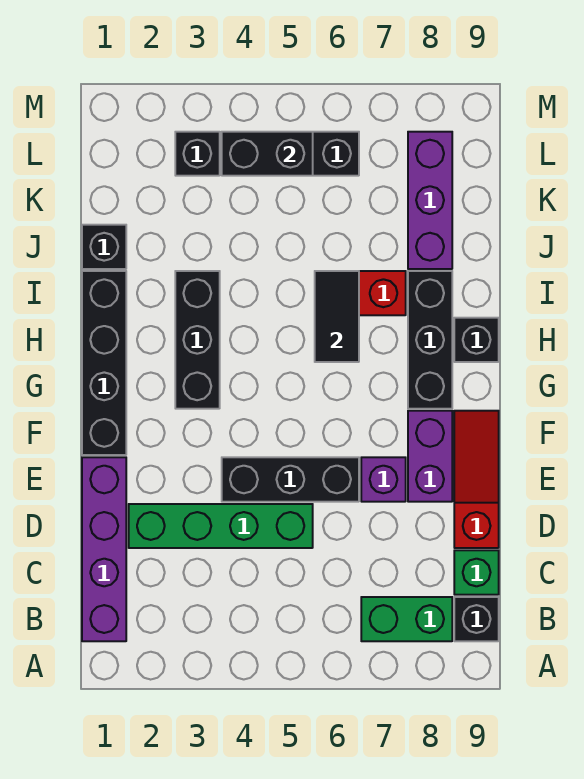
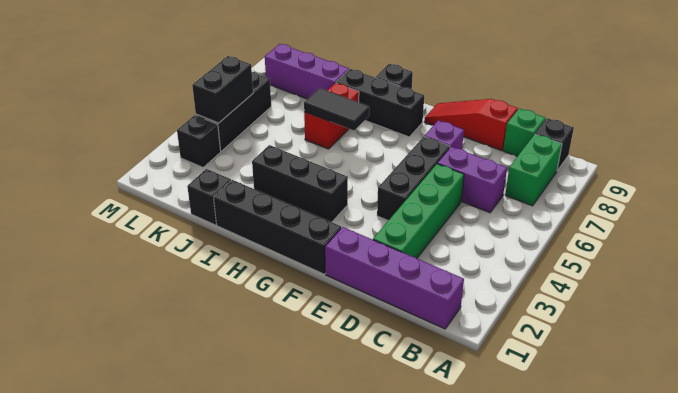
purple 1x2 brick [408,411,452,502] -> purple 1x2 brick moved to [437,147,507,213]

